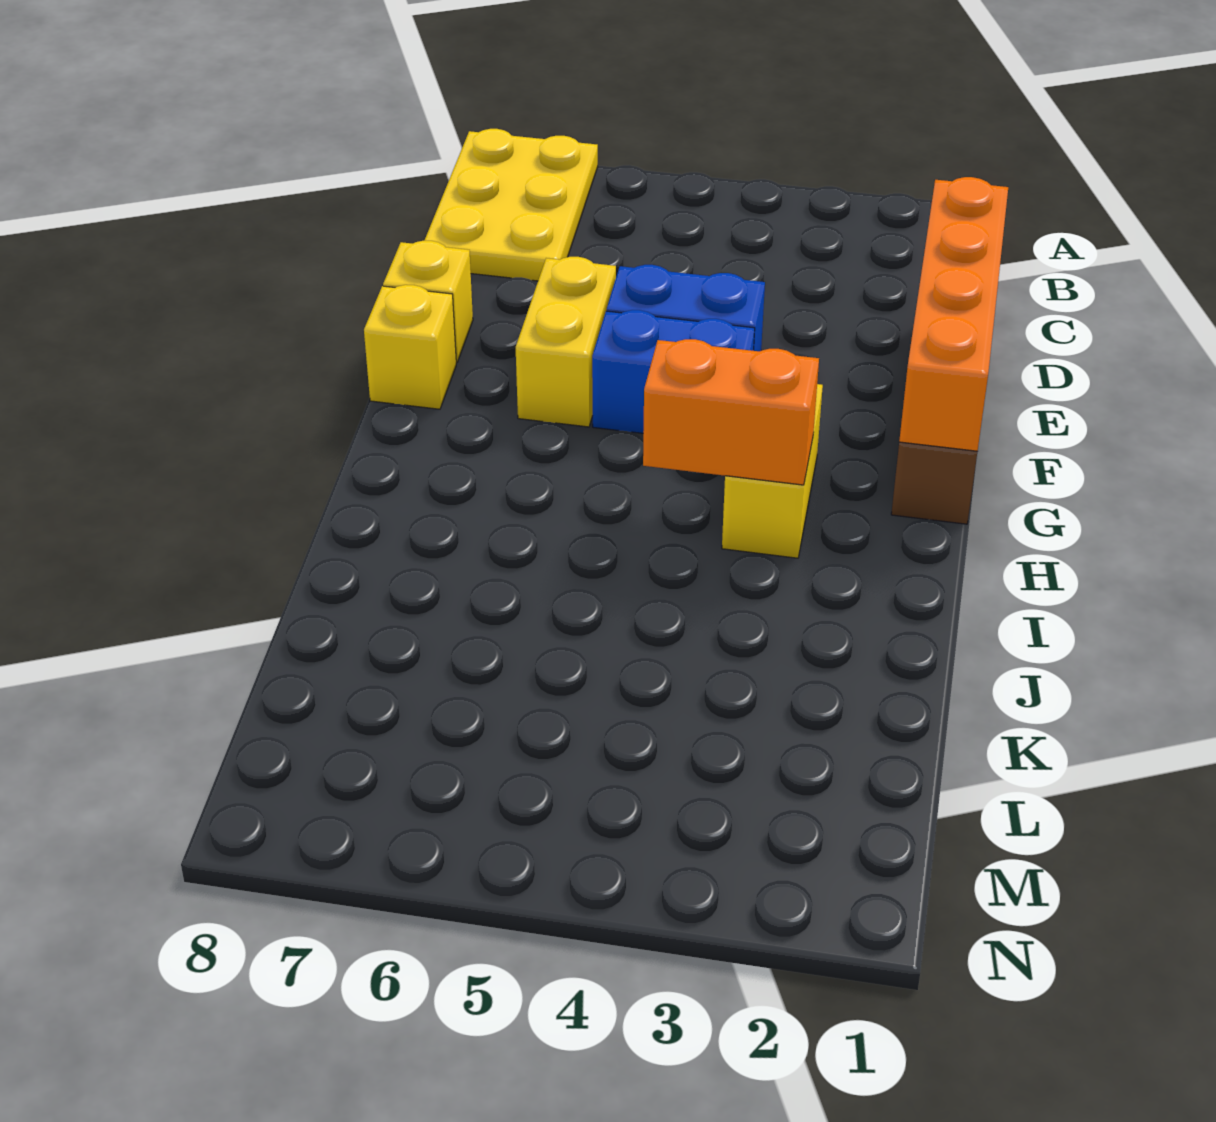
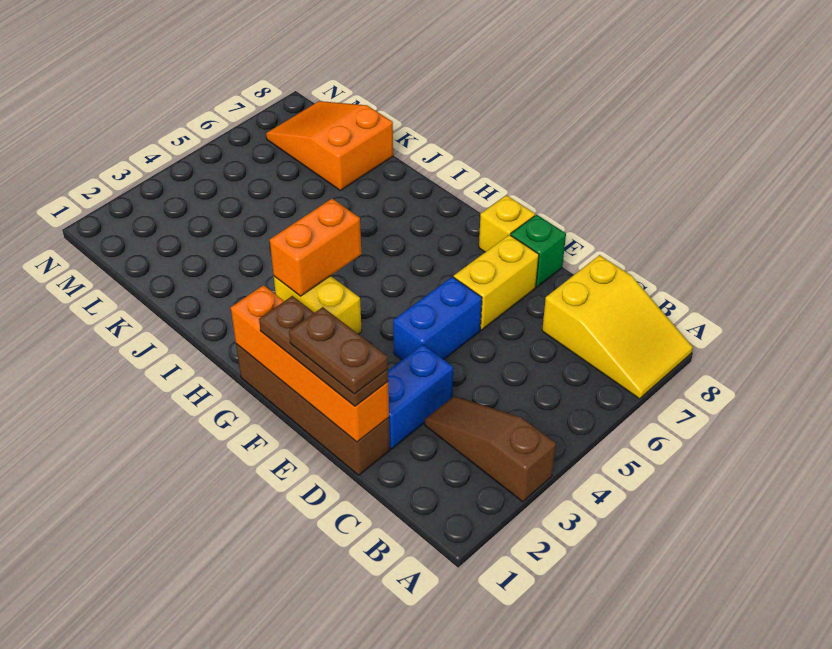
none -> brown 1x3 slope [425,396,556,502]
yellow 2x3 plate [424,129,598,281] -> yellow 2x3 slope [542,255,693,399]
none -> brown 1x3 plate [259,296,388,406]
none -> brown 1x2 plate [289,307,388,394]
yellow 1x2 brick [516,257,616,427] -> yellow 1x2 brick turned to [454,235,539,330]
yellow 1x1 brick [383,241,473,363] -> green 1x1 brick [511,215,566,287]
blue 1x2 brick [592,310,755,433] -> blue 1x2 brick moved to [388,345,453,449]
none -> orange 2x3 slope [266,101,393,191]

